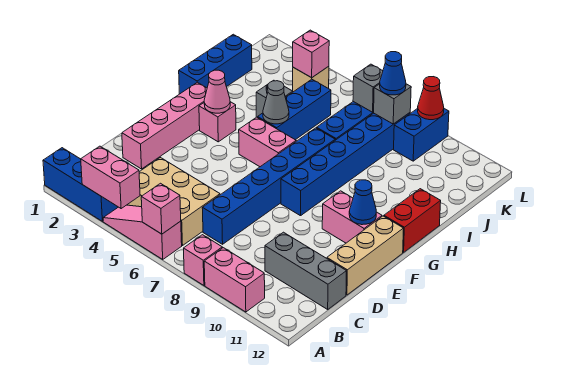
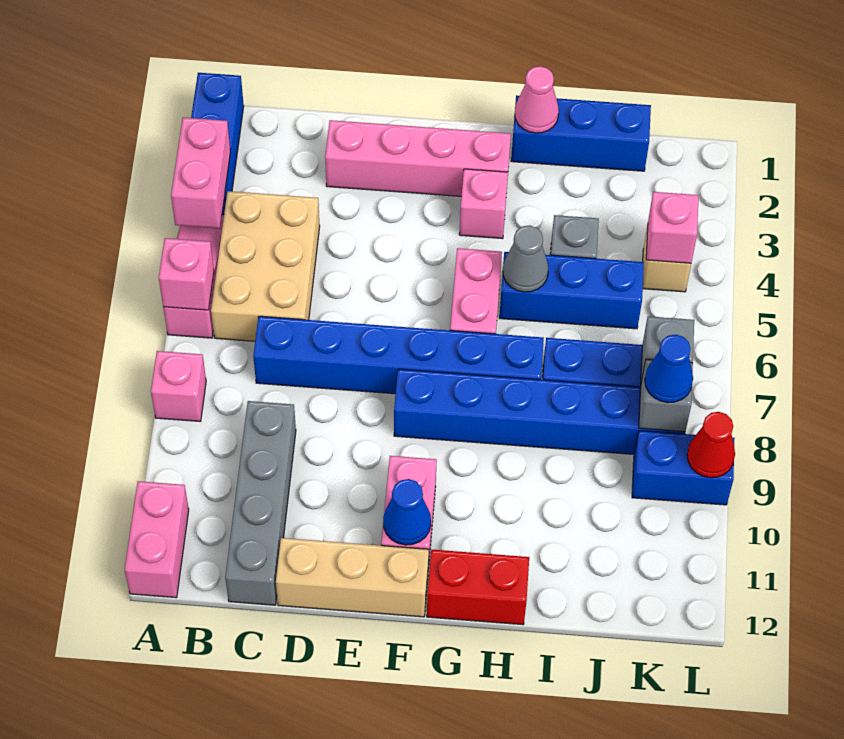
pink 1x2 brick [204,248,265,312] -> pink 1x2 brick moved to [125,481,189,598]
grey 1x3 brick [265,232,346,309] -> grey 1x4 brick [225,401,296,605]
pink 1x1 cone [204,70,230,113] -> pink 1x1 cone moved to [515,66,559,133]

